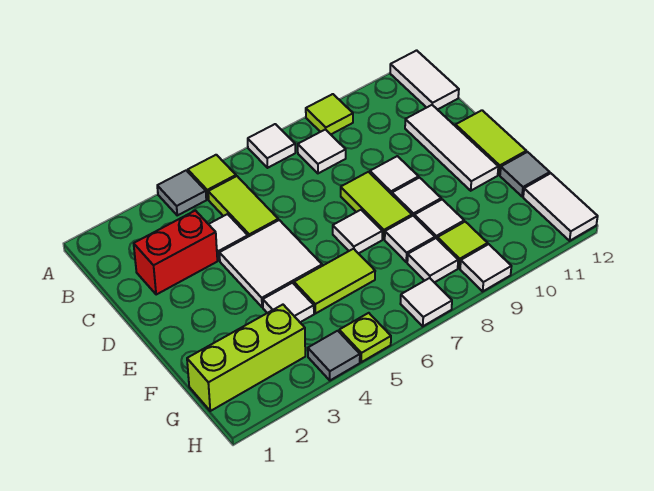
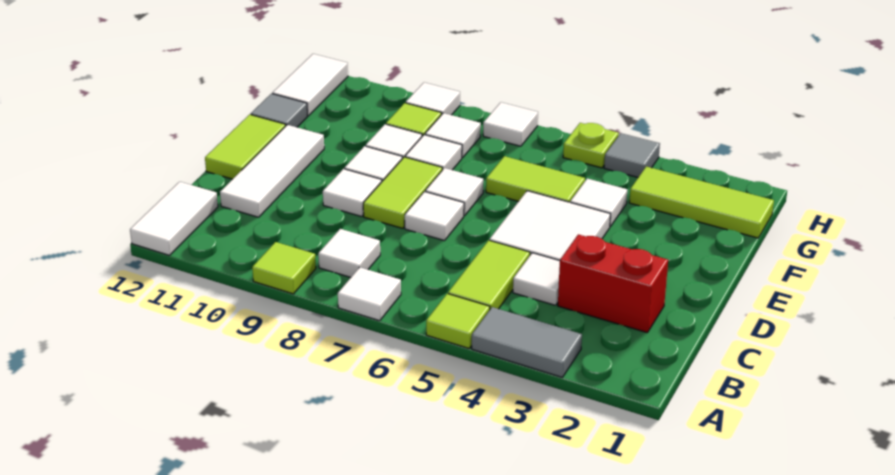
grey 1x1 tile [157,170,206,215] -> grey 1x2 tile [472,307,582,377]
none -> white 1x1 tile [405,192,464,241]
lime 1x3 brick [187,305,305,411] -> lime 1x3 tile [629,167,774,238]

